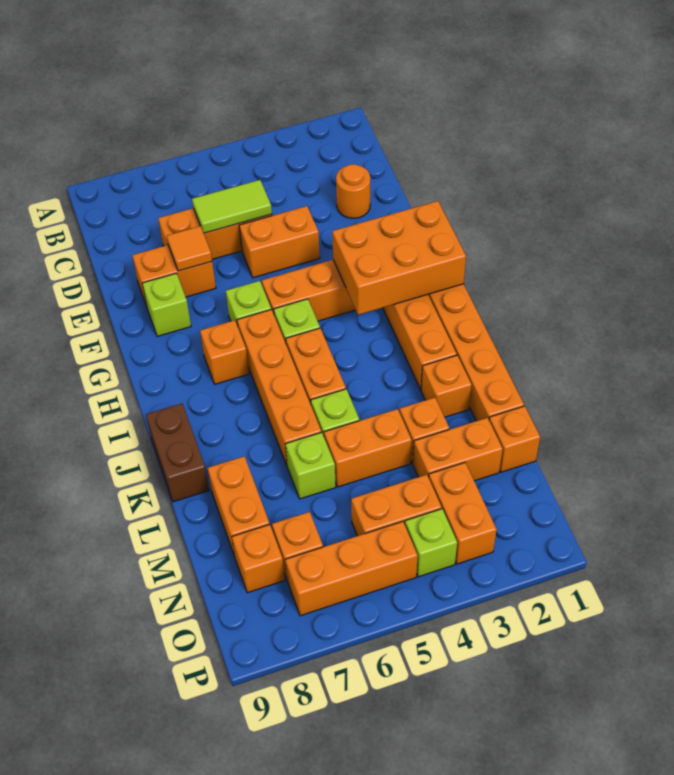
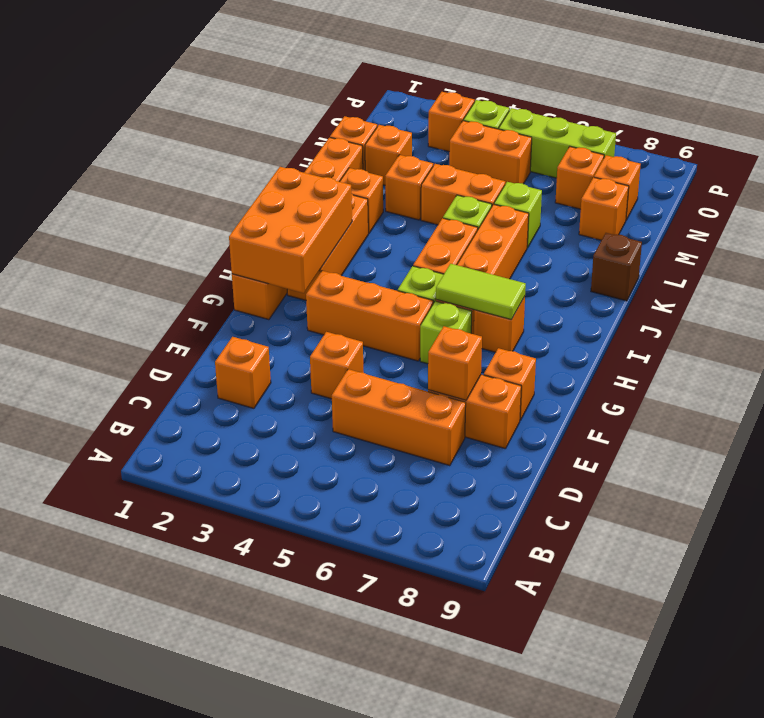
orange 1x1 round brick [336,164,370,218] -> orange 1x1 brick [215,337,271,408]
lime 1x2 tile [192,180,272,233] -> lime 1x2 tile moved to [436,264,526,320]
orange 1x2 brick [239,206,320,278] -> orange 1x1 brick [310,332,364,399]
orange 1x1 tile [167,226,212,271] -> orange 1x1 brick [428,326,482,400]
lime 1x1 brick [142,273,191,337] -> orange 1x1 brick [484,348,536,420]
orange 2x3 brick [332,201,466,315] -> orange 2x3 brick turned to [229,167,352,293]
brown 1x2 brick [146,404,209,502] -> brown 1x1 brick [591,233,642,301]
orange 1x2 brick [208,456,270,556] -> orange 1x1 brick [579,177,629,240]
orange 1x2 brick [413,418,503,481] -> orange 1x1 brick [365,125,412,185]
orange 1x2 brick [429,463,497,564] -> orange 1x1 brick [428,92,474,152]
orange 1x3 brick [285,522,418,616] -> lime 1x3 brick [499,108,616,178]

